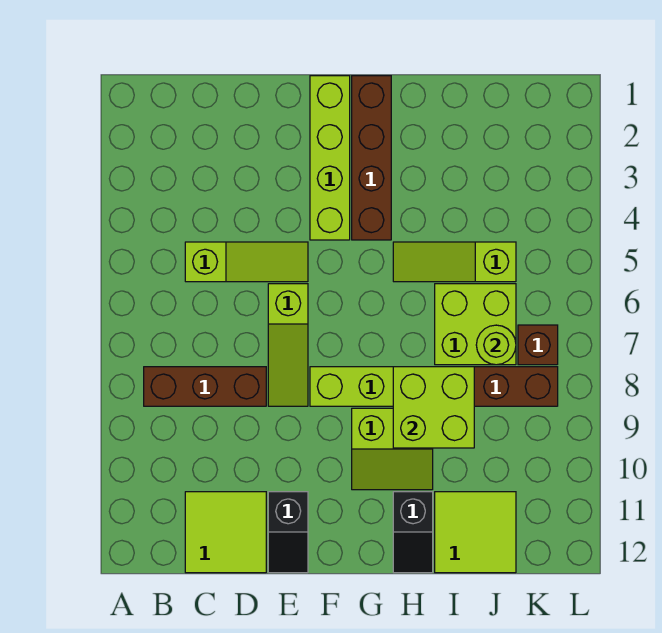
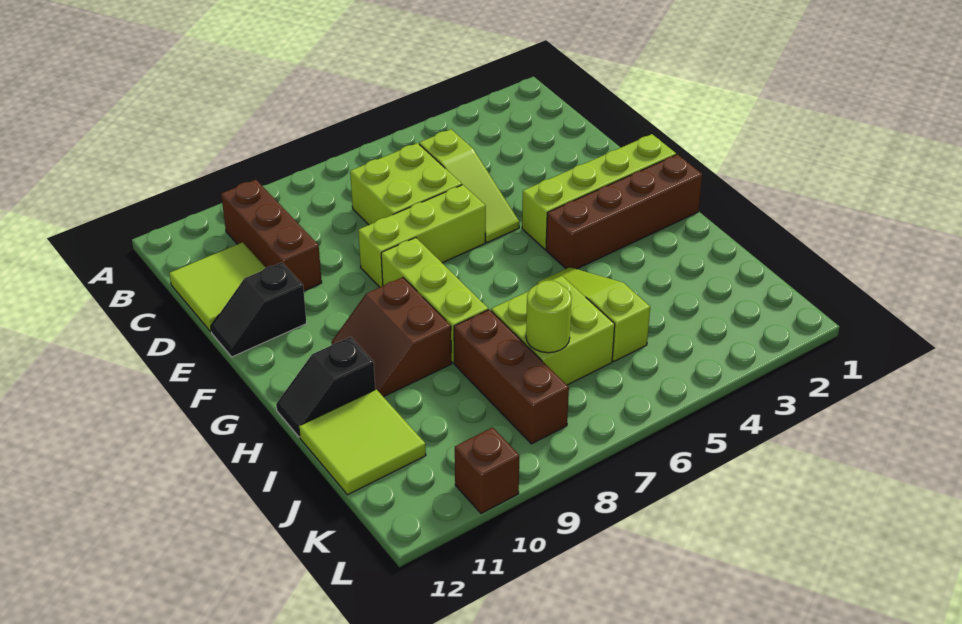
brown 1x3 brick [144,367,266,406] -> brown 1x3 brick moved to [221,180,322,291]
lime 1x3 slope [268,284,308,406] -> lime 1x3 brick [358,185,486,287]
lime 2x2 slope [352,408,433,490] -> brown 2x2 slope [331,277,452,397]
lime 2x2 brick [393,367,474,448] -> lime 2x2 brick moved to [350,143,462,225]
brown 1x1 brick [518,325,558,365] -> brown 1x1 brick moved to [455,427,519,513]

